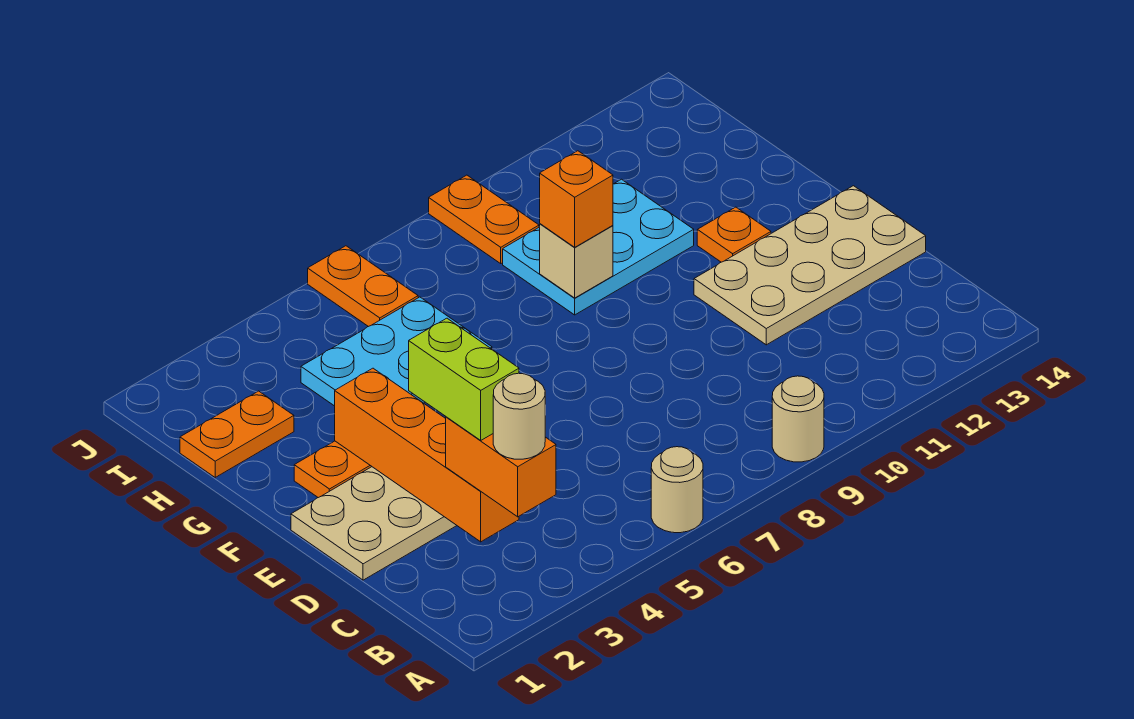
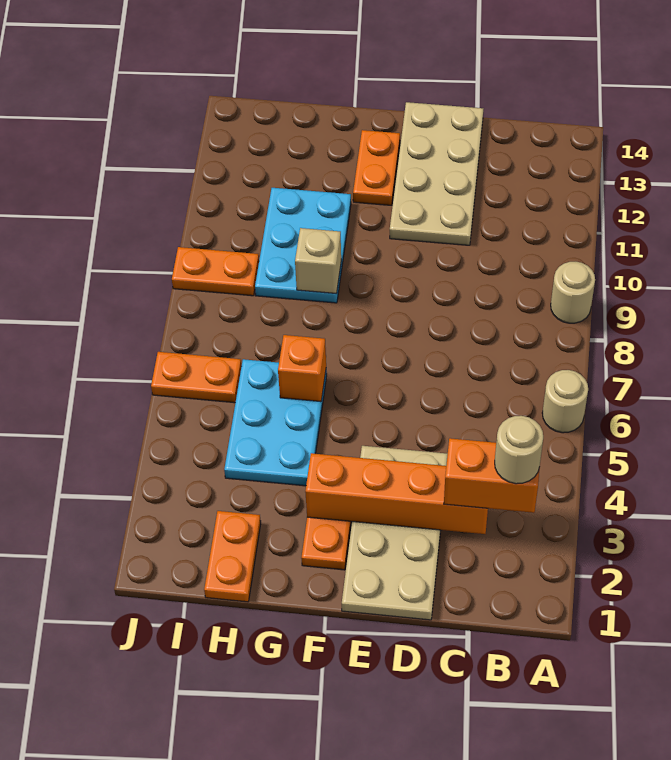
lime 1x2 brick [409,318,519,441] -> none
orange 1x1 plate [697,207,771,262] -> orange 1x2 plate [353,130,400,205]
orange 1x1 brick [540,151,613,247] -> orange 1x1 brick moved to [278,335,326,402]

